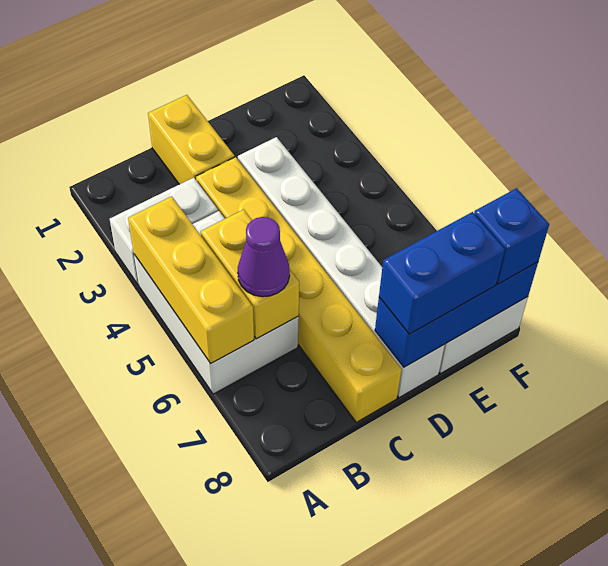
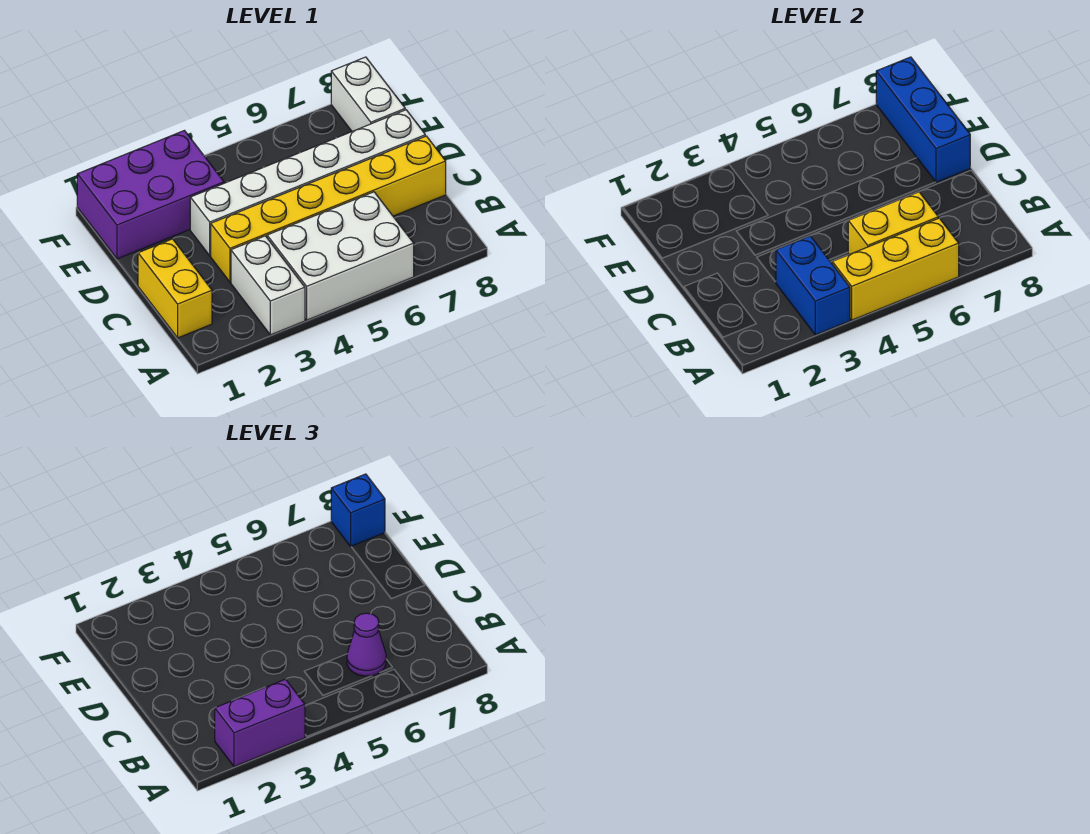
none -> purple 1x2 brick [215,679,305,767]
yellow 1x2 brick [148,95,235,184] -> yellow 1x2 brick turned to [138,239,212,338]
blue 1x2 brick [379,212,505,334] -> blue 1x2 brick moved to [776,236,850,335]
none -> purple 2x3 brick [77,131,224,259]

